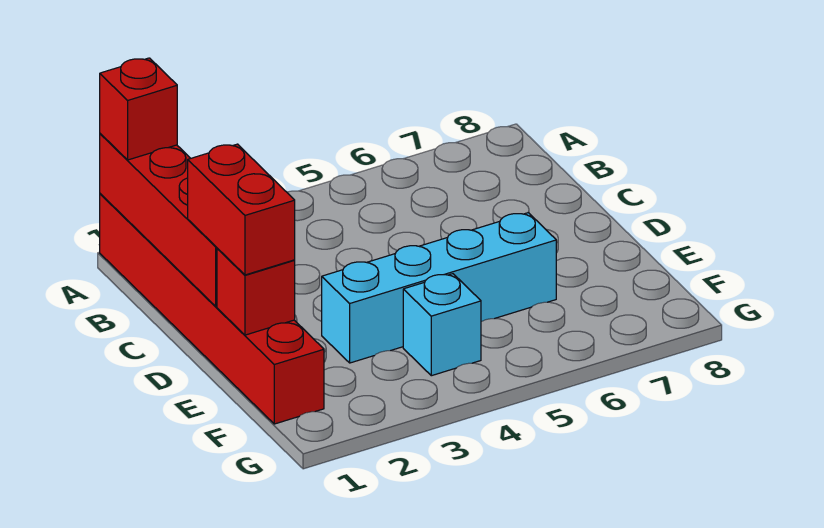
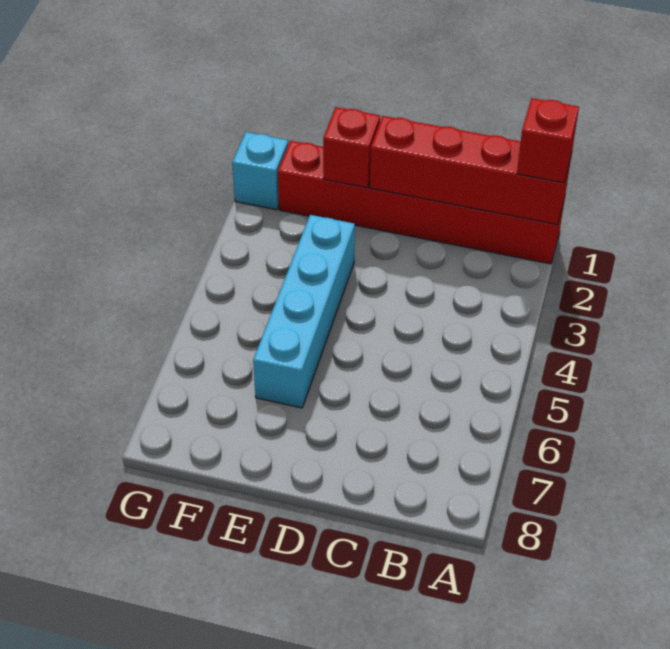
red 1x2 brick [188,144,295,275] -> none
cyan 1x1 brick [403,274,481,376] -> cyan 1x1 brick moved to [232,132,288,210]

